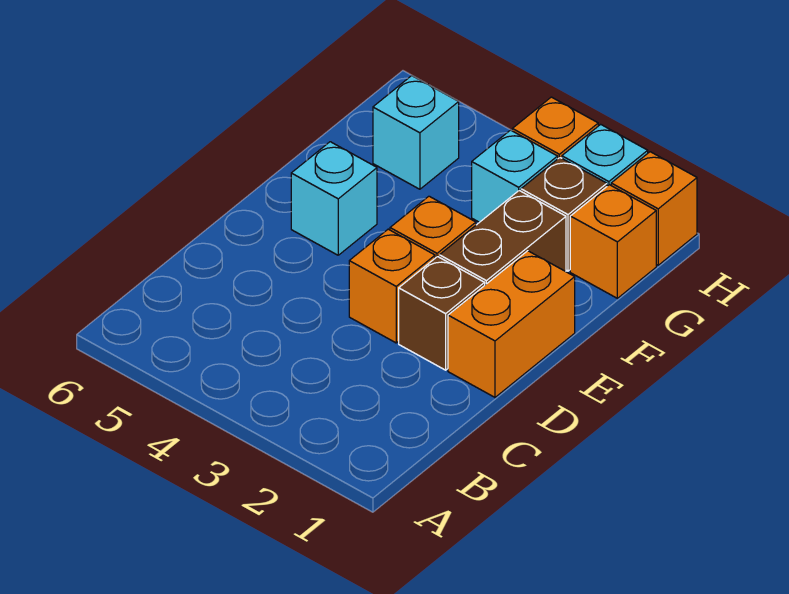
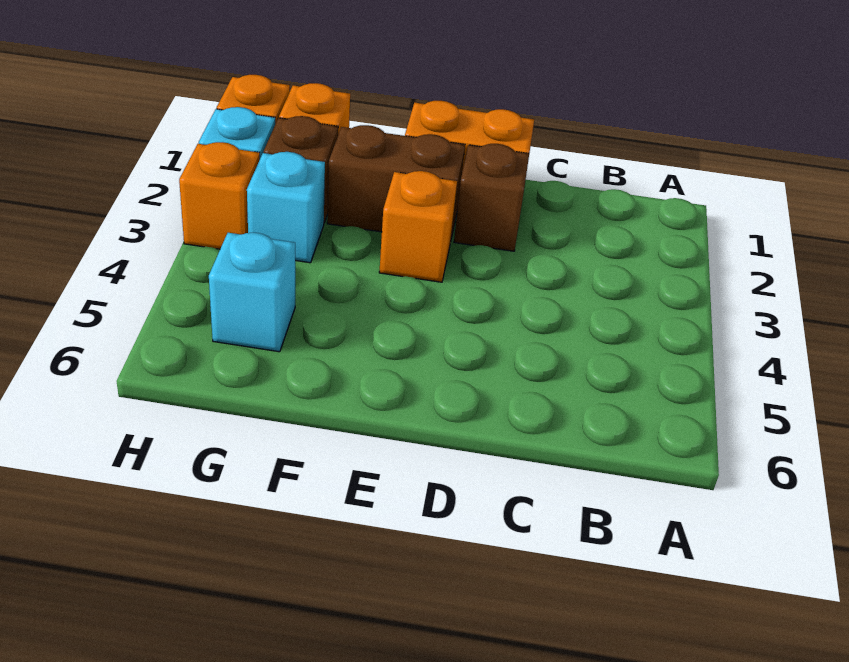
orange 1x1 brick [349,229,435,343] -> none
cyan 1x1 brick [291,142,377,255] -> none

